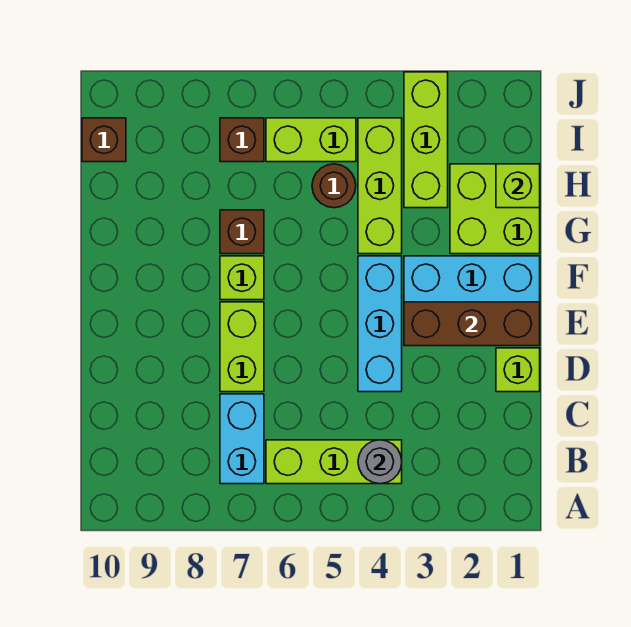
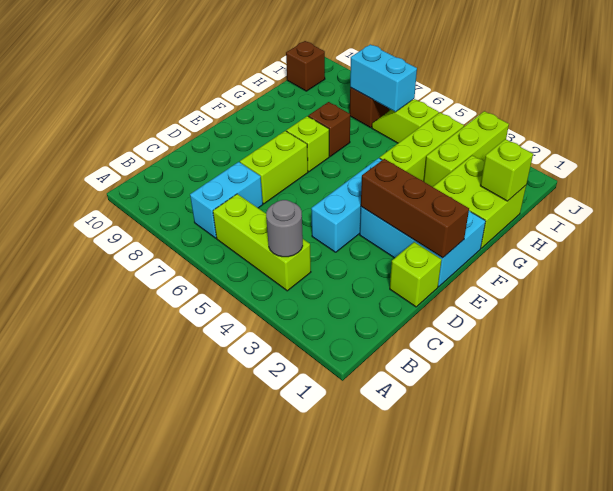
brown 1x1 round brick [312,164,356,208] -> none
lime 1x2 brick [266,118,356,162] -> lime 1x2 slope [372,99,439,143]
none -> cyan 1x2 brick [350,44,417,112]

